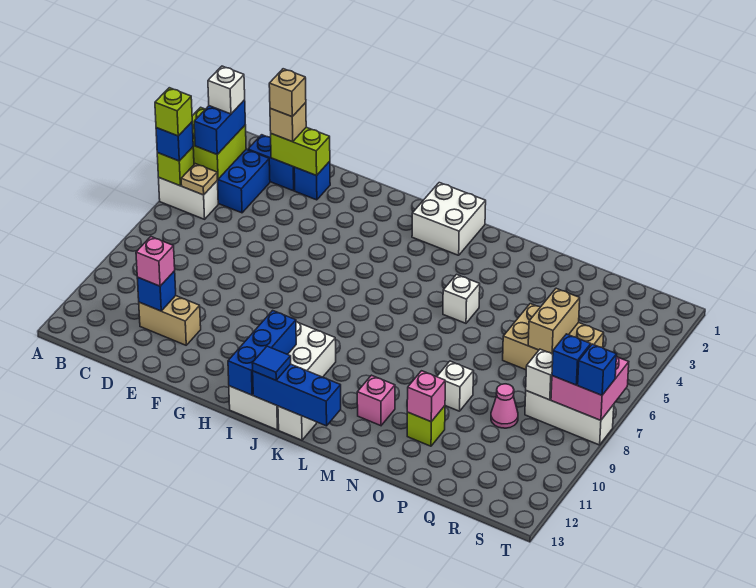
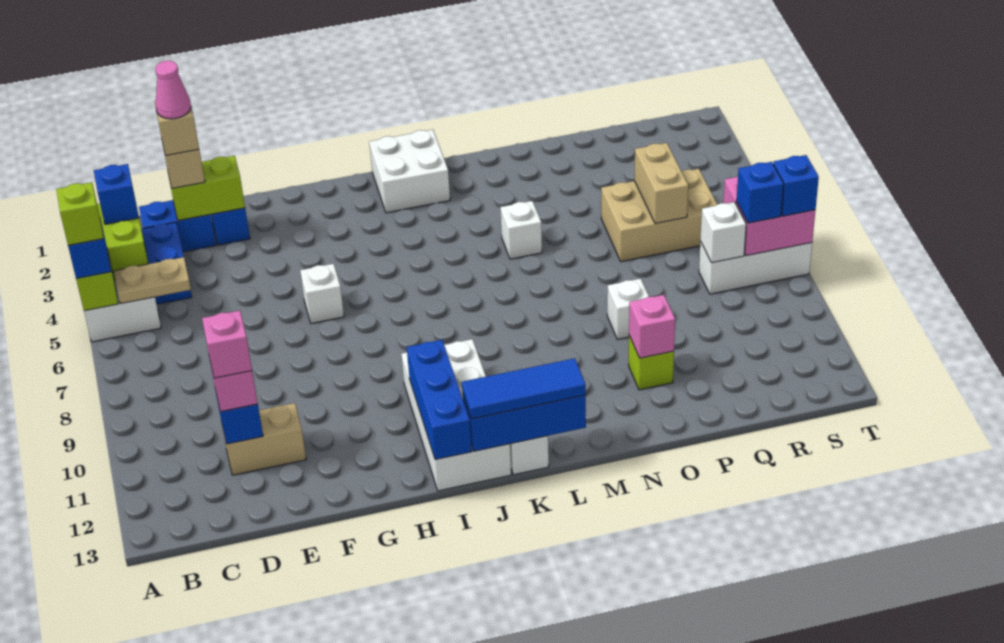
blue 1x2 brick [194,100,245,154] -> blue 1x1 brick [94,164,139,224]
white 1x1 brick [208,66,245,114] -> white 1x1 brick moved to [300,264,344,324]
tan 1x1 plate [181,164,217,195] -> tan 1x2 plate [114,257,191,304]
blue 1x1 tile [252,346,291,380] -> blue 1x3 tile [462,358,586,419]
pink 1x1 brick [357,375,395,426] -> pink 1x1 brick moved to [202,311,252,378]
pink 1x1 cone [491,384,518,428] -> pink 1x1 cone moved to [155,61,191,119]

